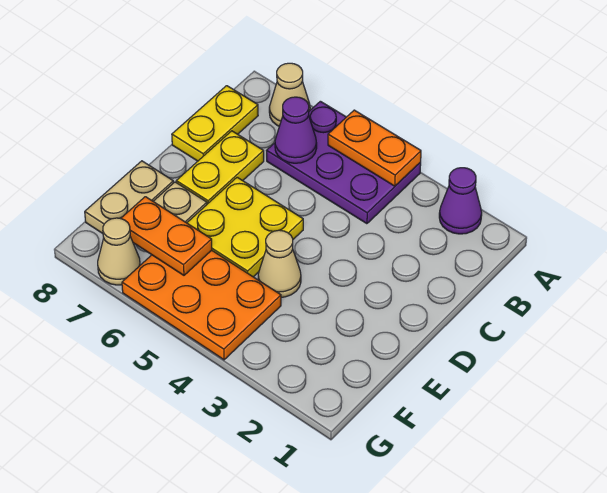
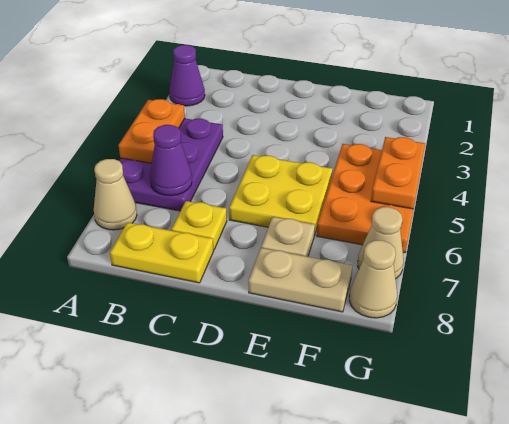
yellow 1x2 plate [176,131,264,204] -> yellow 1x1 plate [171,201,227,250]
tan 1x1 cone [258,230,301,297] -> tan 1x1 cone moved to [349,240,397,318]
orange 1x2 plate [121,197,212,275] -> orange 1x2 plate moved to [371,137,425,209]

